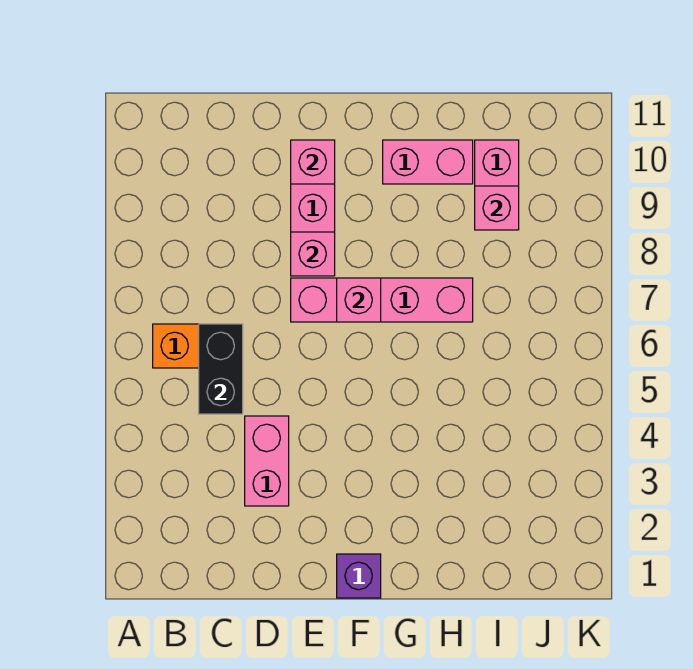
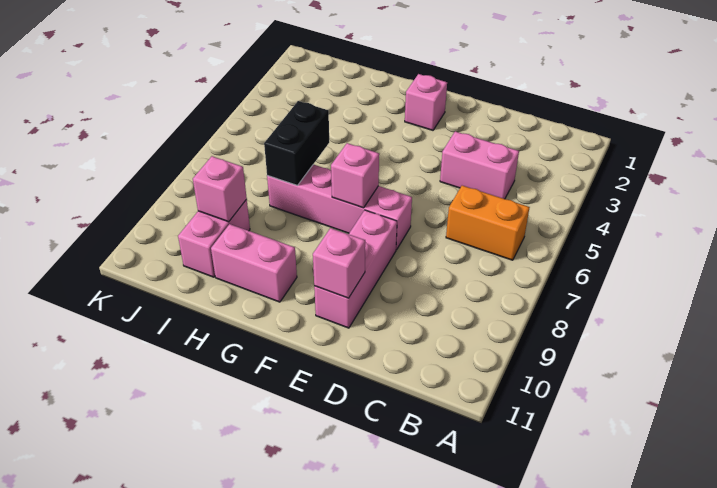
black 1x2 brick [199,324,243,414] -> black 1x2 brick moved to [264,101,329,185]
pink 1x2 brick [245,416,289,506] -> pink 1x2 brick turned to [440,131,519,199]
pink 1x1 brick [291,232,335,276] -> pink 1x1 brick moved to [405,74,447,130]
purple 1x1 brick [337,554,381,598] -> none

